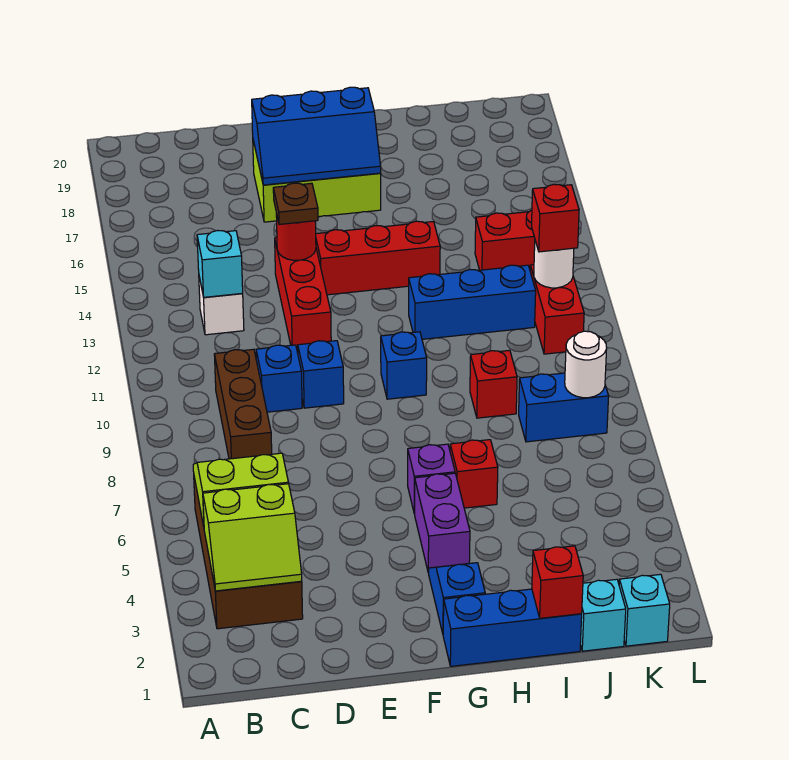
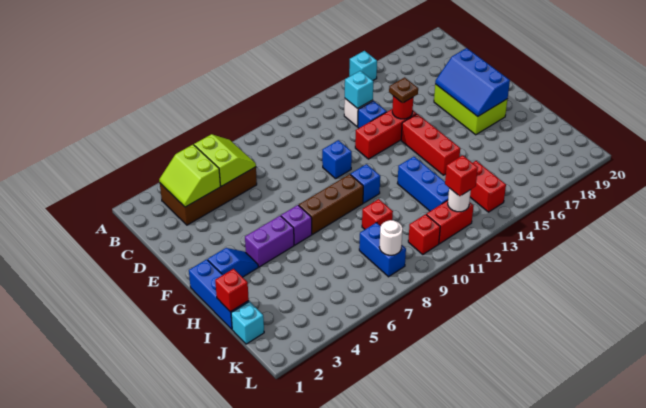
brown 1x3 brick [214,349,272,459] -> brown 1x3 brick moved to [299,174,363,234]
blue 1x1 brick [256,345,302,412] -> blue 1x1 brick moved to [358,101,387,128]
red 1x1 brick [450,440,498,508] -> red 1x1 brick moved to [408,214,440,254]
cyan 1x1 brick [619,574,670,646] -> cyan 1x1 brick moved to [349,51,377,80]

